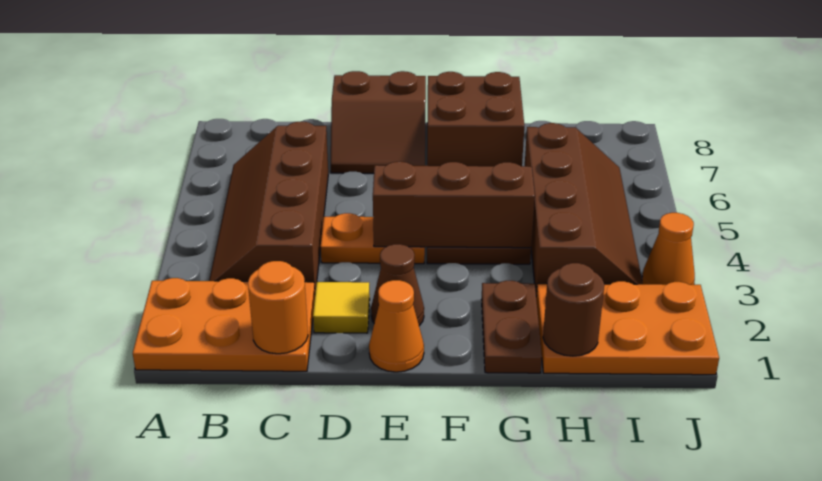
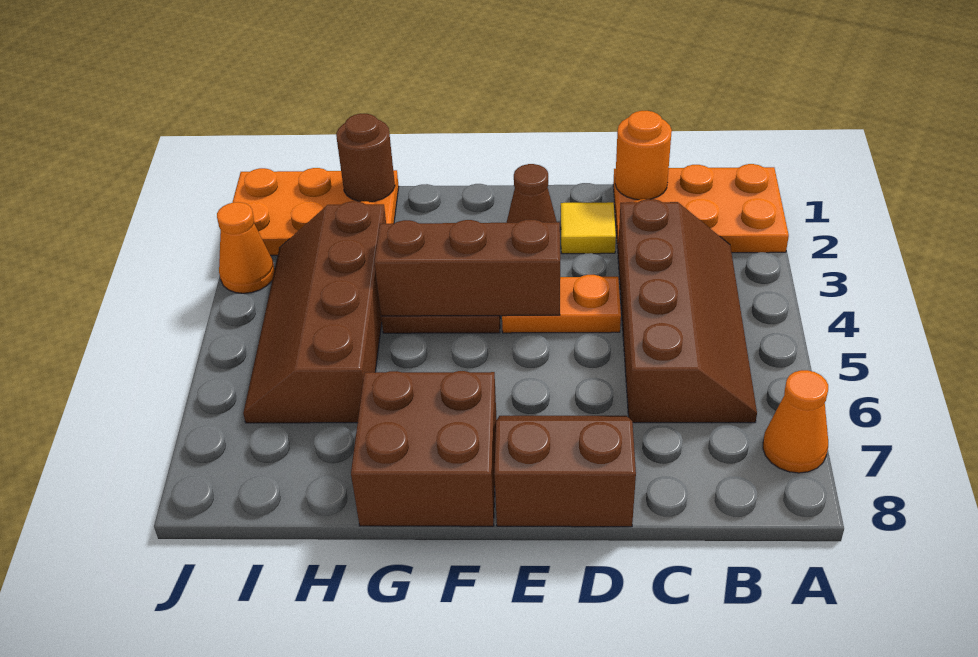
orange 1x1 cone [369,280,424,372] -> orange 1x1 cone moved to [763,370,828,473]
brown 1x2 plate [481,281,542,373] -> none

